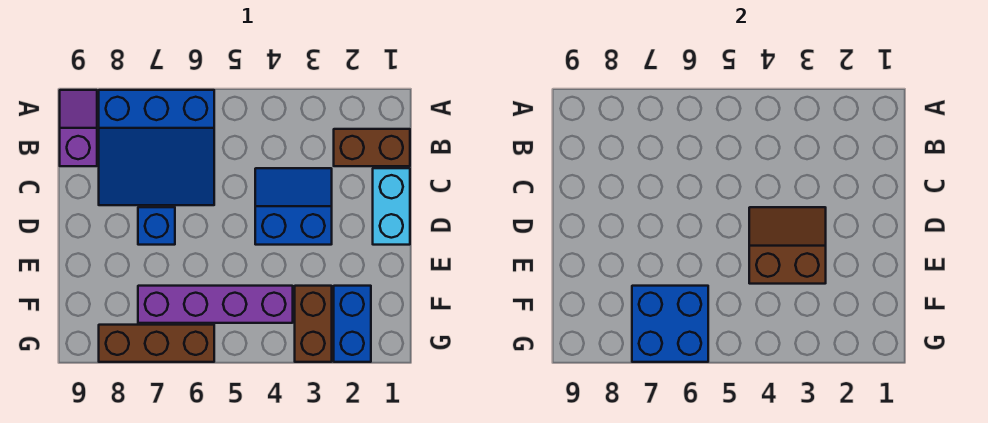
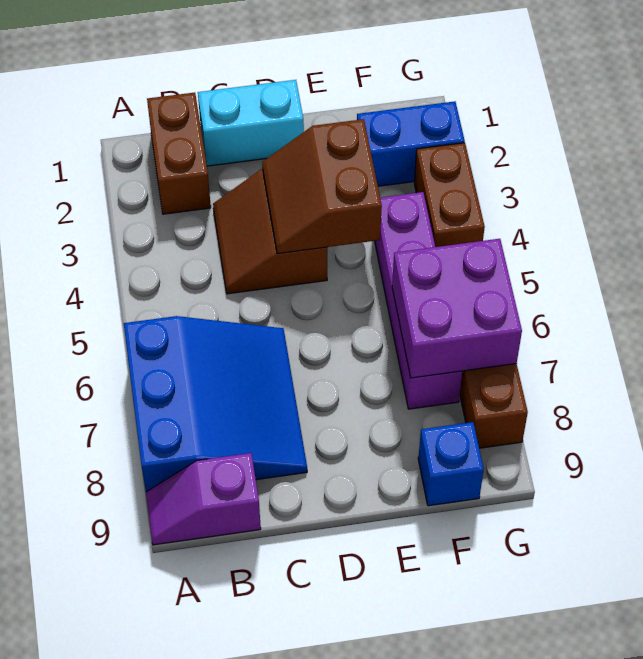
blue 2x2 slope [255,168,332,245] -> brown 2x2 slope [213,169,327,294]
blue 1x1 brick [138,207,175,245] -> blue 1x1 brick moved to [418,422,484,506]
brown 1x2 brick [295,286,332,362] -> brown 1x2 brick turned to [414,143,485,247]
blue 2x2 brick [632,286,708,362] -> purple 2x2 brick [392,239,522,378]

